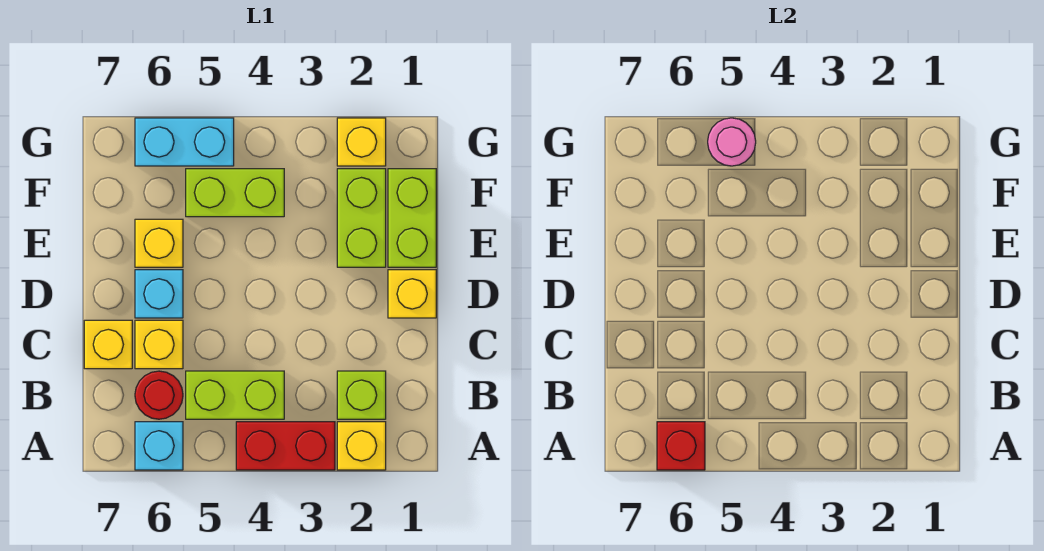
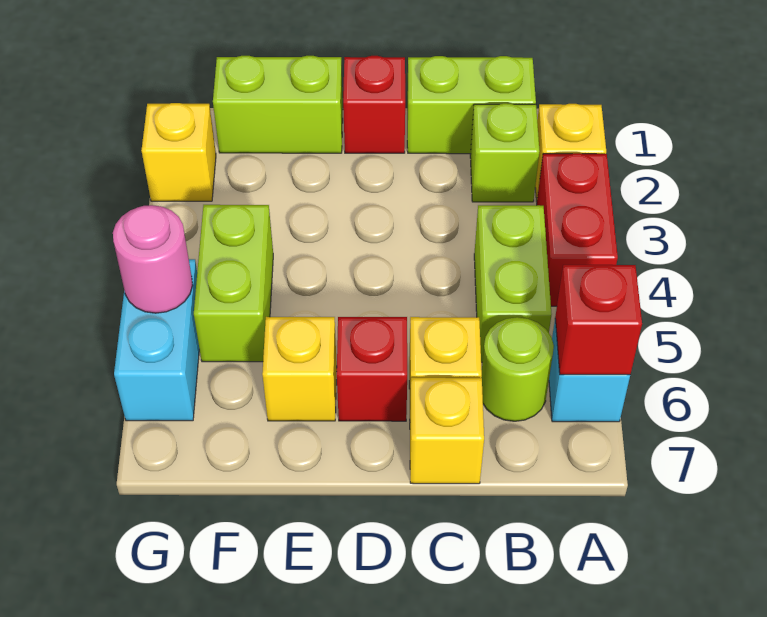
red 1x1 round brick [135,371,183,419] -> lime 1x1 round brick [481,317,554,421]
yellow 1x1 brick [388,270,436,318] -> red 1x1 brick [343,56,405,153]
cyan 1x1 brick [135,270,183,318] -> red 1x1 brick [337,317,407,421]
lime 1x2 brick [337,169,386,267] -> lime 1x2 brick moved to [407,56,536,154]

